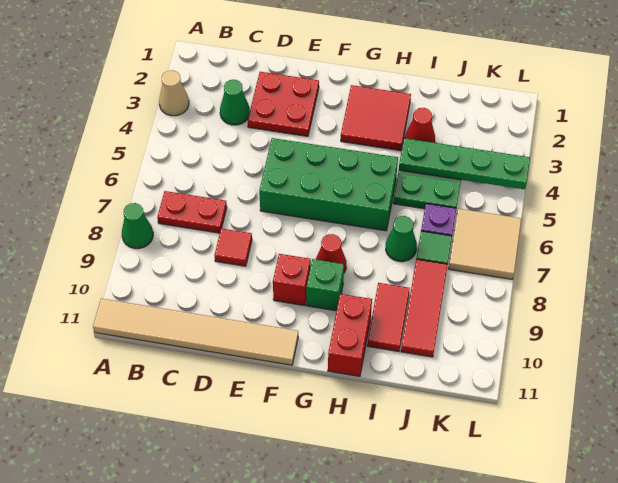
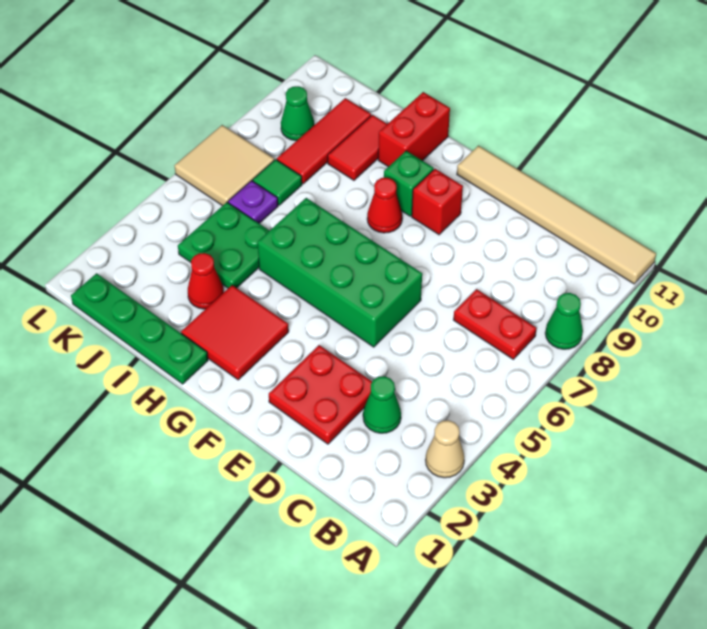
red 1x1 tile [215,228,252,266] -> none
green 1x4 plate [399,138,530,189] -> green 1x4 plate moved to [71,273,208,384]
green 1x1 cone [386,216,417,262] -> green 1x1 cone moved to [281,86,314,141]

